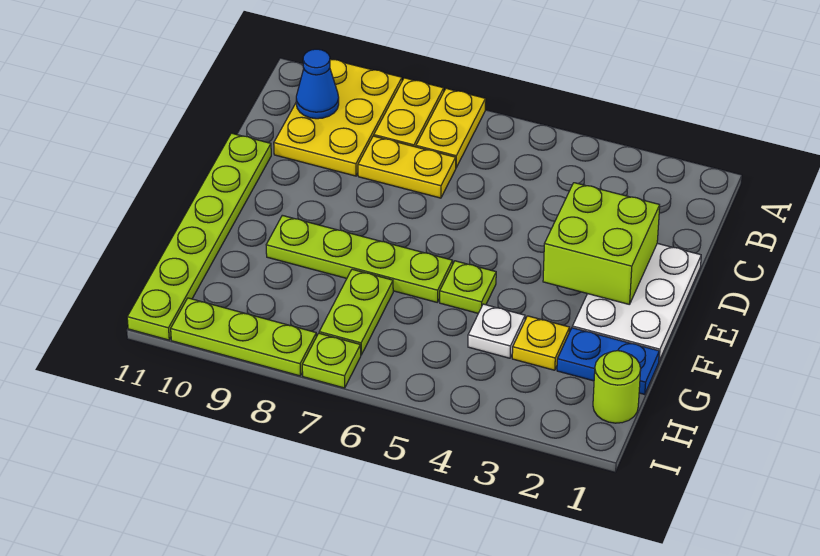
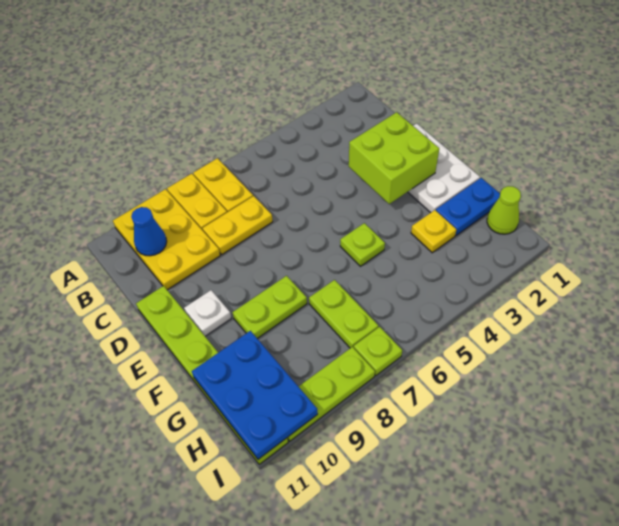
lime 1x4 plate [266,215,453,302] -> lime 1x2 plate [233,276,307,339]
white 1x1 plate [468,304,525,358] -> white 1x1 plate moved to [184,290,231,336]
none -> blue 2x3 plate [192,331,318,459]
lime 1x1 round brick [593,351,641,423] -> lime 1x1 cone [487,186,521,234]

